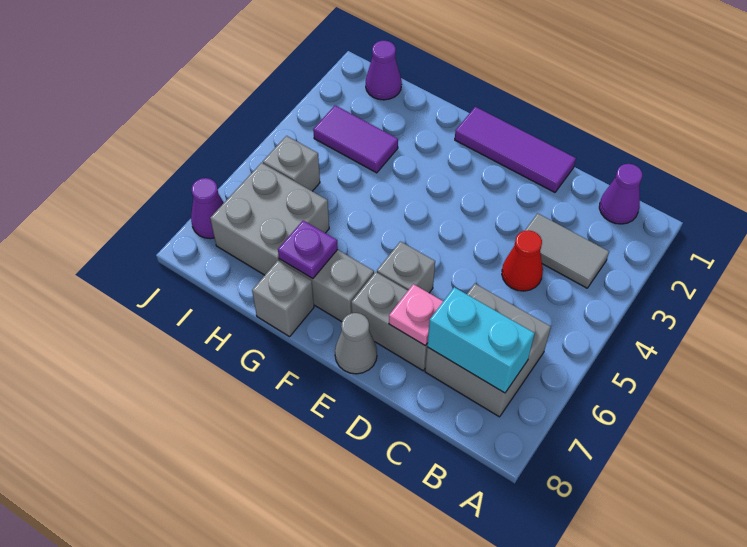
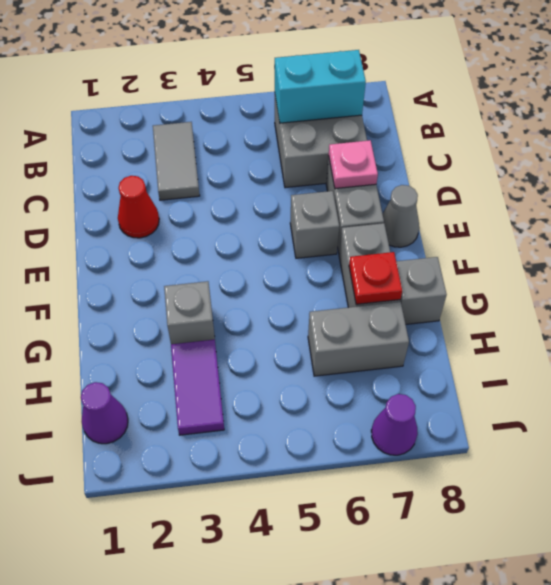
purple 1x1 cone [599,164,643,224] -> none
cyan 1x2 brick [427,287,535,393] -> cyan 1x2 brick turned to [275,50,366,123]
red 1x1 cone [502,230,543,291] -> red 1x1 cone moved to [118,176,159,238]
purple 1x3 tile [455,107,576,192] -> none
purple 1x1 plate [278,221,338,279] -> red 1x1 plate [349,252,402,304]
grey 2x2 brick [210,163,329,275] -> grey 1x2 brick [308,302,409,376]
grey 1x1 brick [263,136,320,191] -> grey 1x1 brick moved to [164,281,215,344]

